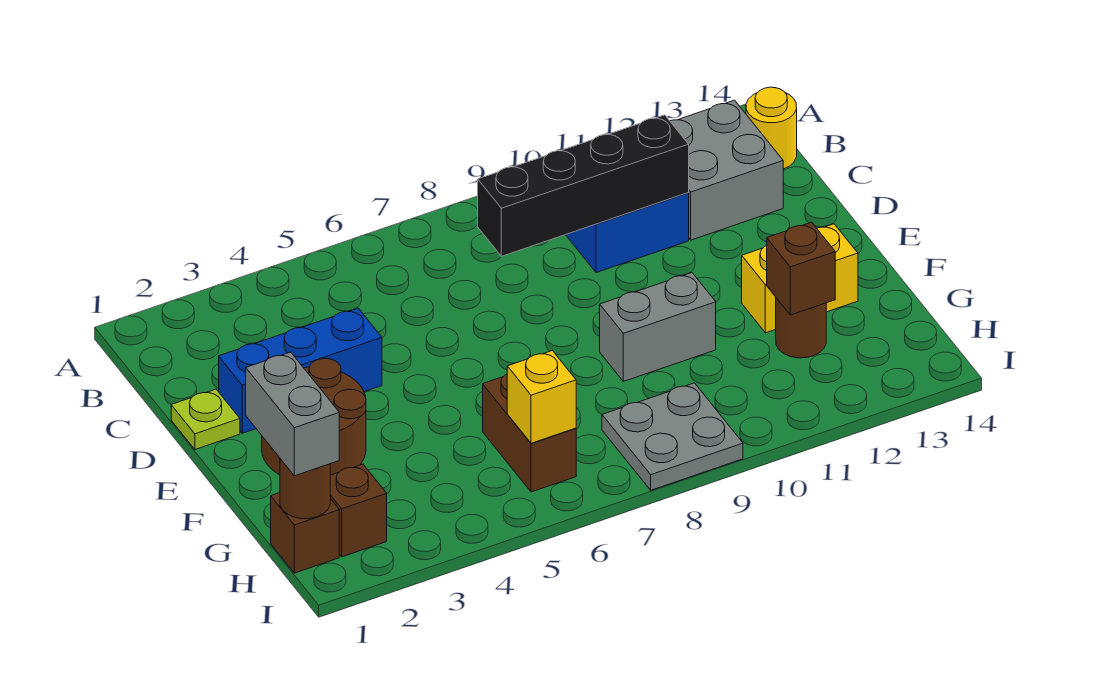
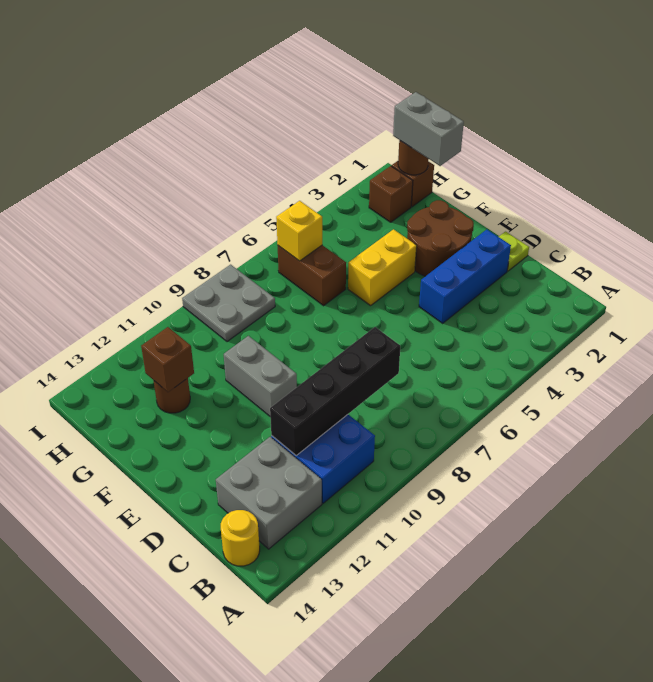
grey 1x2 brick [600,273,716,382] -> grey 1x2 brick turned to [224,336,297,416]
yellow 1x2 brick [742,224,858,333] -> yellow 1x2 brick moved to [348,229,417,306]

